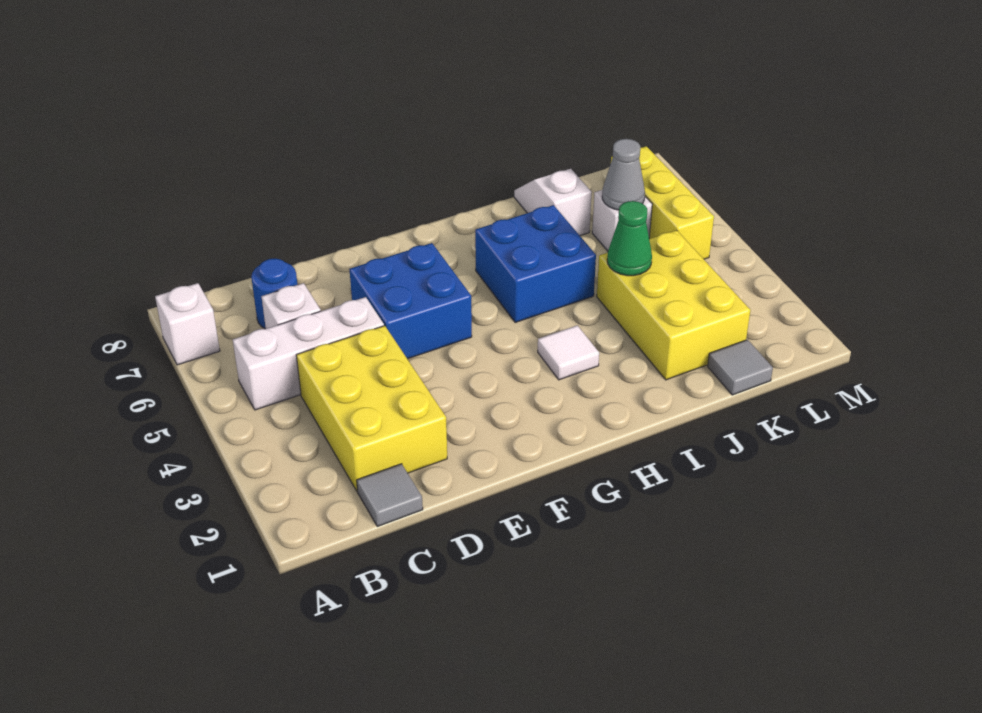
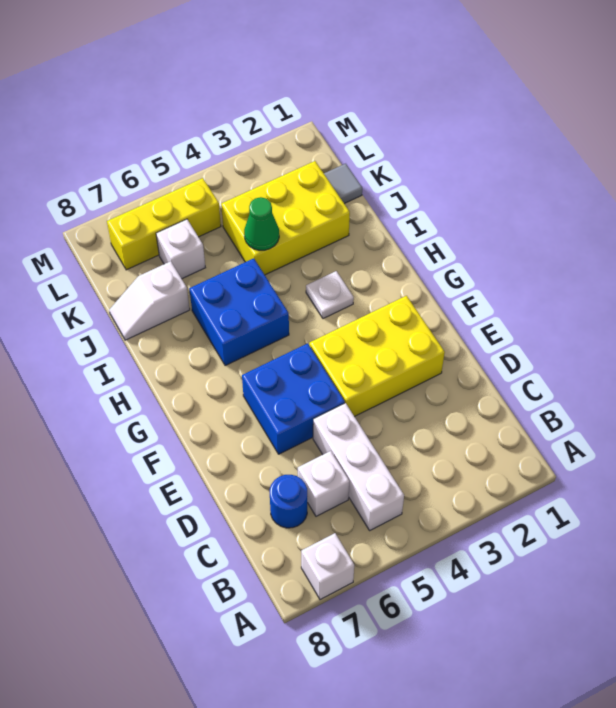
grey 1x1 tile [357,464,423,526] -> none
yellow 2x3 brick [296,326,447,491] -> yellow 2x3 brick moved to [309,296,445,417]
white 1x1 tile [538,325,599,380] -> white 1x1 plate [306,271,354,319]
grey 1x1 cone [602,139,645,210] -> none

